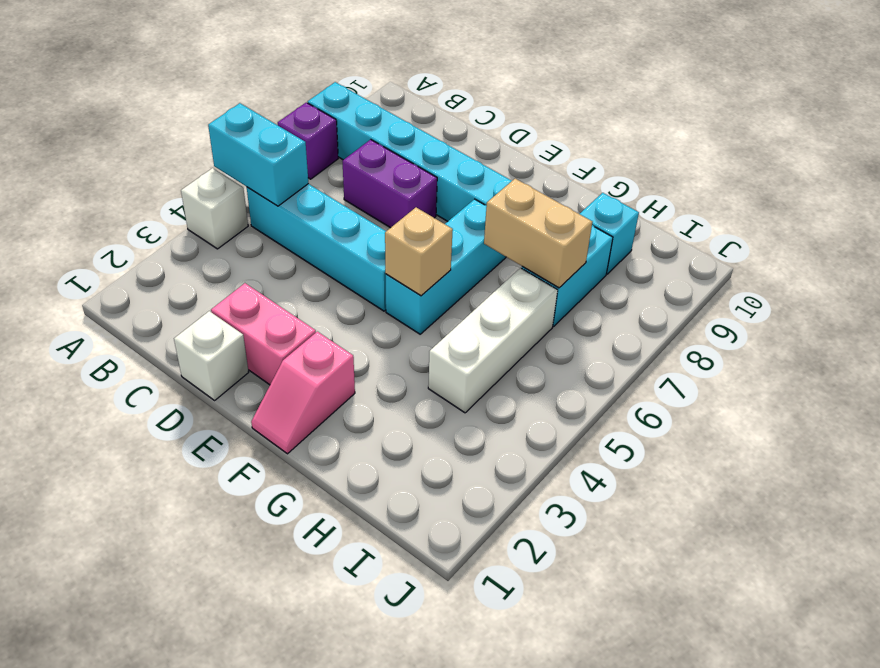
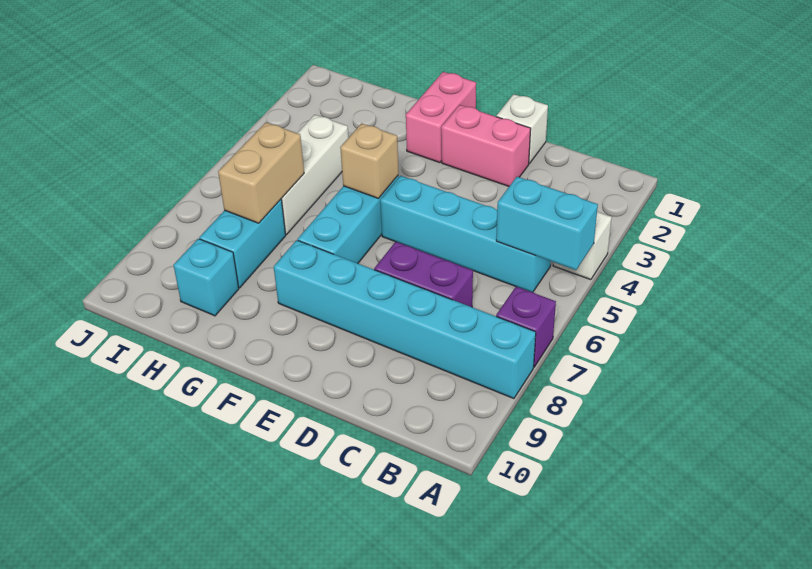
pink 1x2 slope [251,332,355,454] -> pink 1x2 brick [406,72,476,163]
tan 1x2 brick [484,179,592,288] -> tan 1x2 brick turned to [218,123,304,223]

